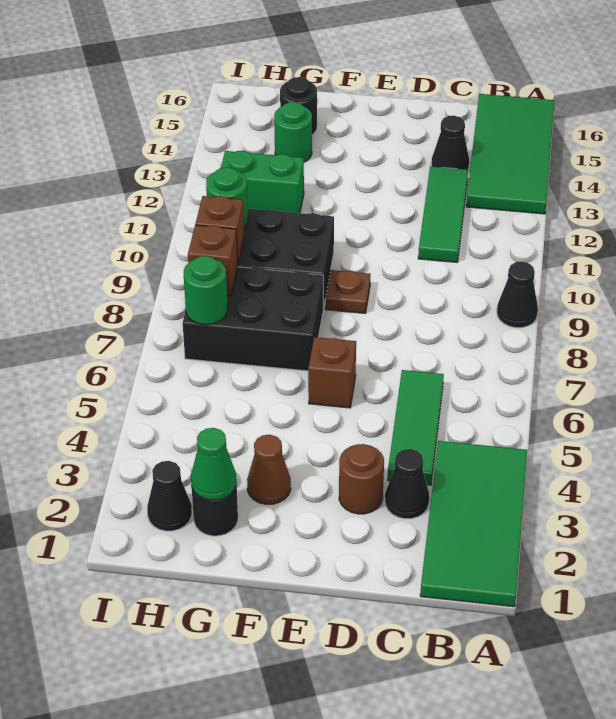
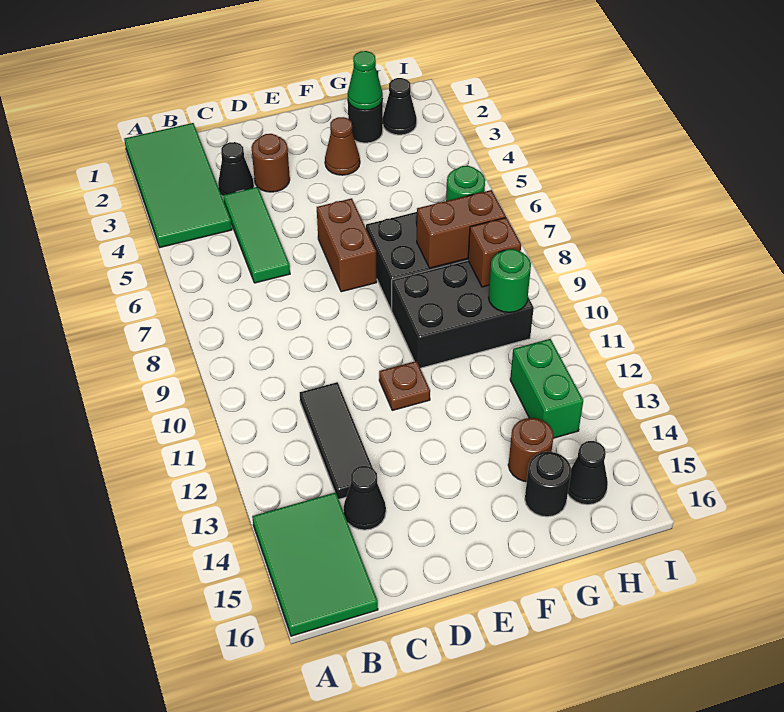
black 1x1 cone [497,262,538,328] -> black 1x1 cone moved to [568,441,608,505]
green 2x4 tile [466,94,554,214] -> green 2x3 tile [252,492,378,636]
green 1x3 tile [418,166,468,262] -> black 1x3 tile [300,382,373,499]
brown 1x1 brick [308,337,356,408] -> brown 1x2 brick [317,198,377,292]
brown 1x1 plate [325,270,371,313] -> brown 1x1 plate moved to [379,361,430,410]
green 1x2 brick [221,151,304,213] -> green 1x2 brick turned to [510,339,583,438]
green 1x1 round brick [274,102,312,162] -> brown 1x1 round brick [508,418,554,482]
brown 1x1 brick [188,225,238,295] -> brown 1x2 brick [417,190,506,268]

